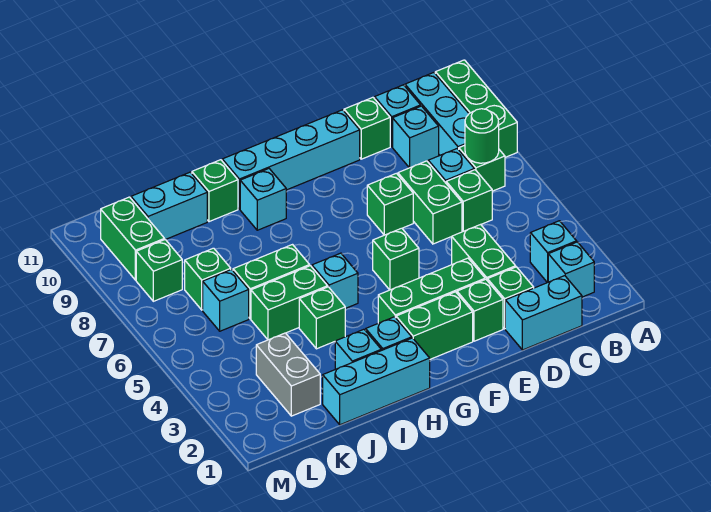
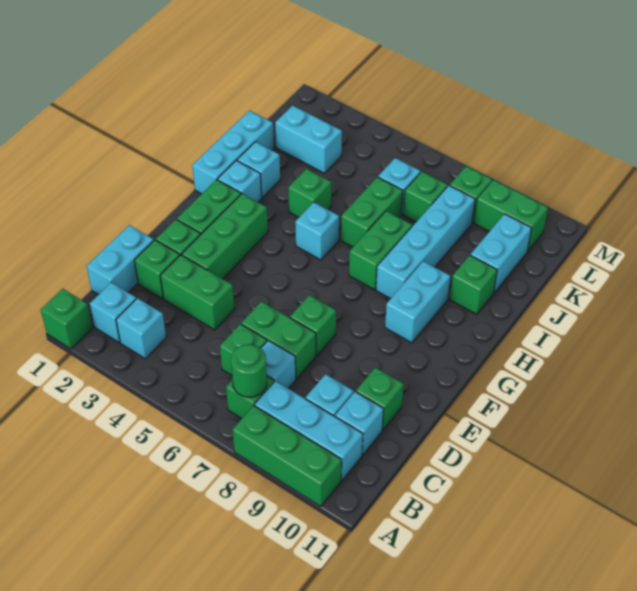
cyan 1x4 brick [222,110,360,209] -> cyan 1x4 brick moved to [376,185,475,299]
green 1x1 brick [373,228,419,290] -> green 1x1 brick moved to [41,289,92,349]
cyan 1x1 brick [240,169,286,230] -> cyan 1x2 brick [385,261,450,343]
green 1x2 brick [251,266,328,340] -> green 1x2 brick moved to [349,211,412,290]
grey 1x2 brick [256,333,320,416] -> cyan 1x2 brick [275,105,342,173]

